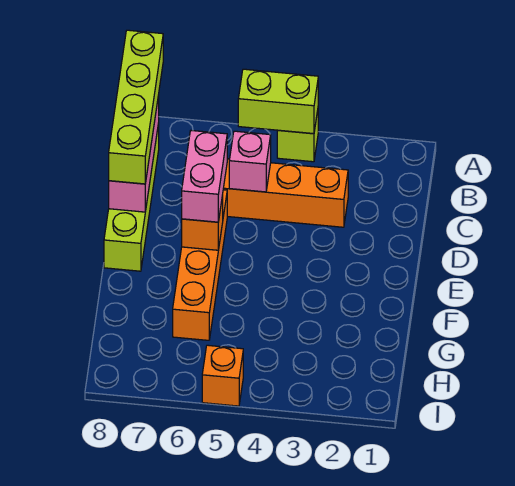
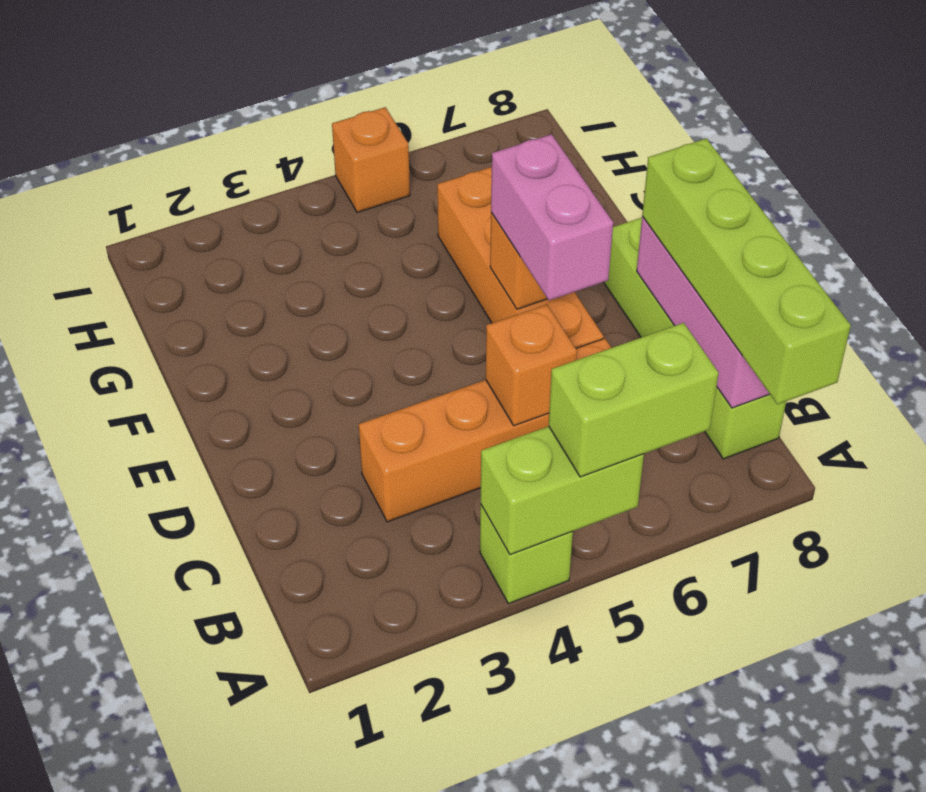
none -> lime 1x2 brick [549,323,719,477]
pink 1x1 brick [229,131,271,192] -> orange 1x1 brick [486,305,577,426]

